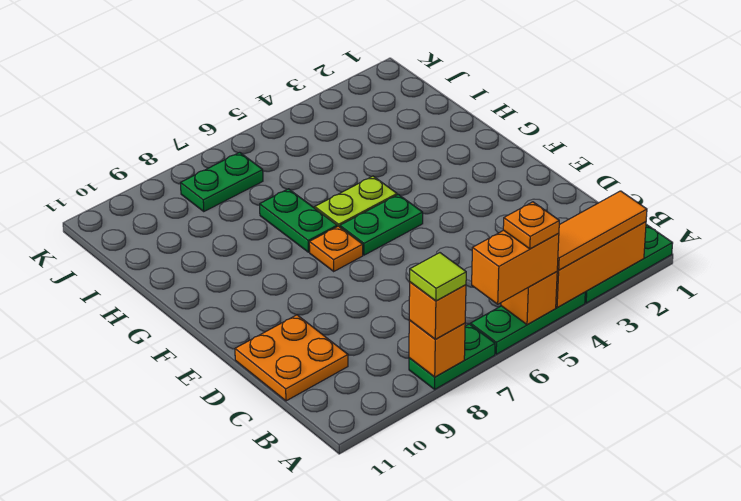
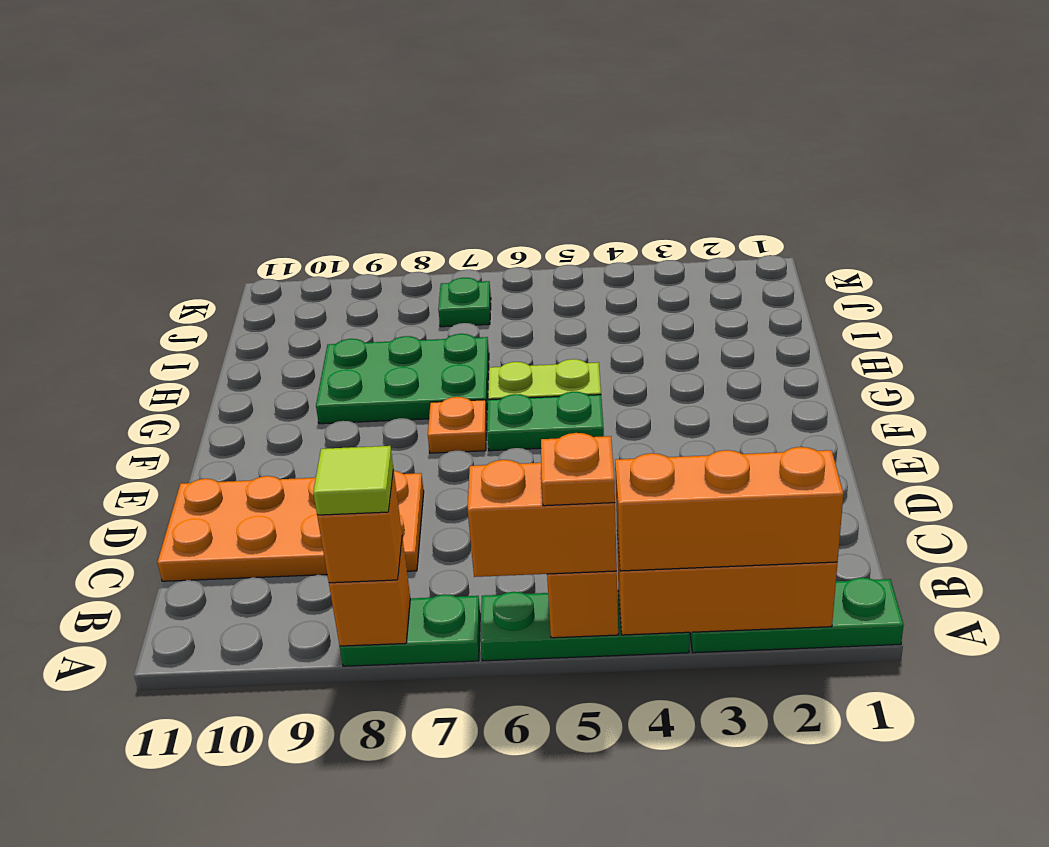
orange 1x3 tile [557,191,647,270] -> orange 1x3 brick [615,447,843,571]
orange 2x2 plate [235,315,348,401] -> orange 2x4 plate [157,471,424,581]
green 1x2 plate [260,189,337,252] -> green 2x3 plate [316,334,489,424]
green 1x2 plate [181,152,263,211] -> green 1x1 plate [438,278,491,327]

